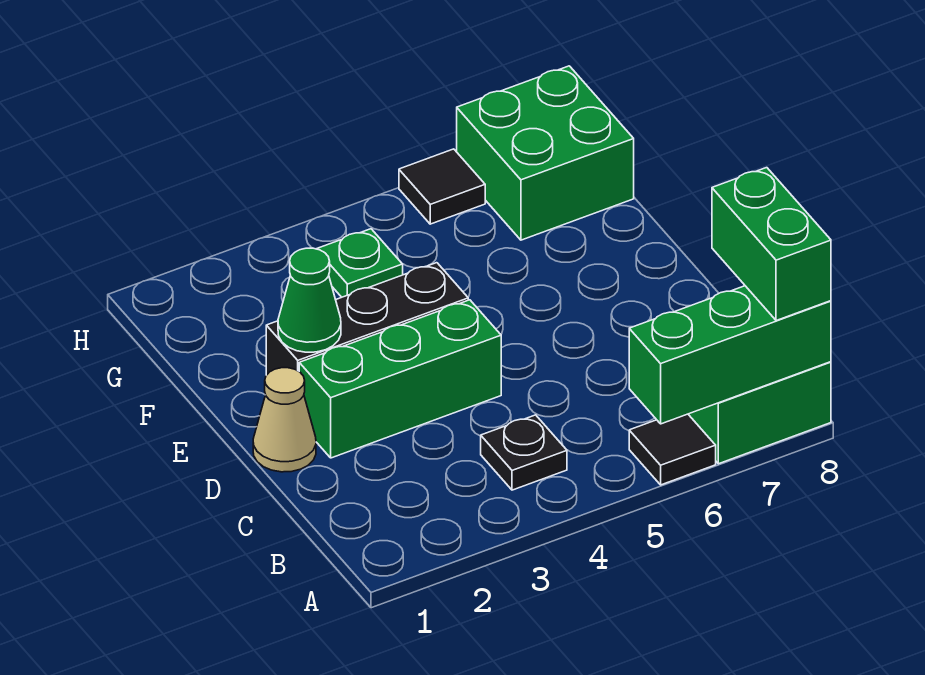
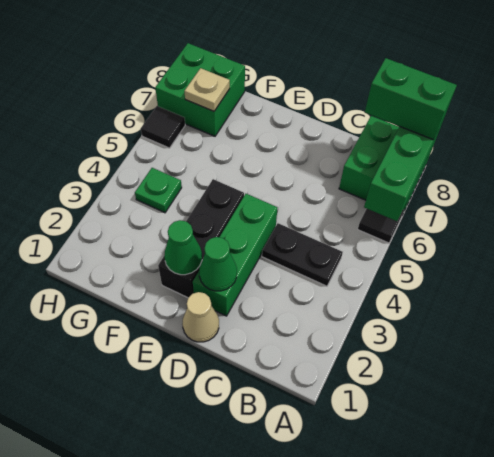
black 1x1 plate [481,415,567,490] -> black 1x2 plate [262,223,343,286]
none -> green 1x1 cone [199,237,237,291]
none -> tan 1x1 plate [185,68,230,111]

